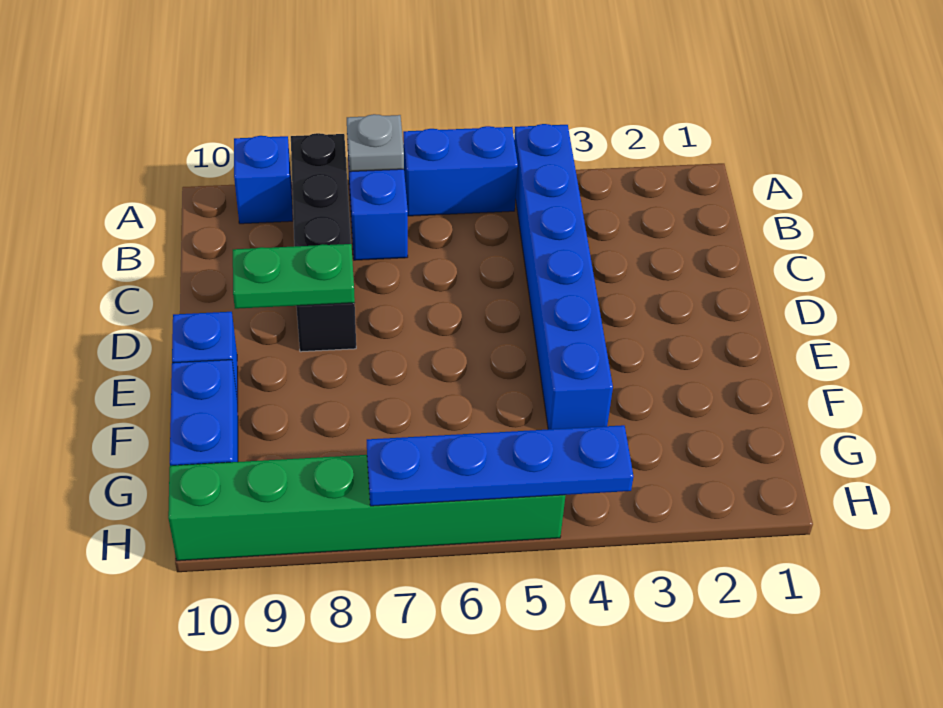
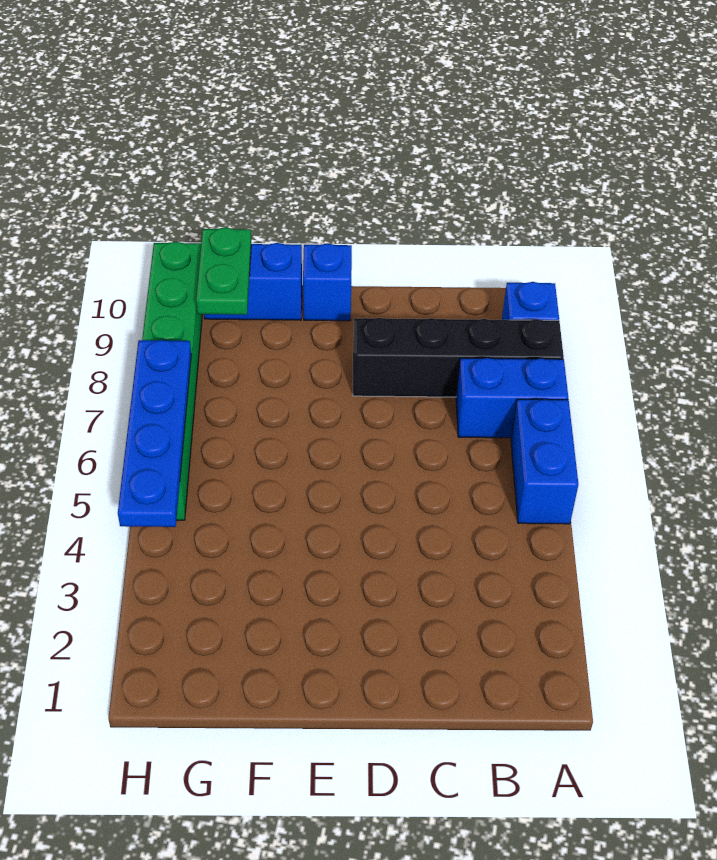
blue 1x6 brick [514,124,613,429] -> none
grey 1x1 plate [347,114,404,172] -> none
green 1x2 plate [233,244,355,309] -> green 1x2 plate moved to [196,227,251,315]

